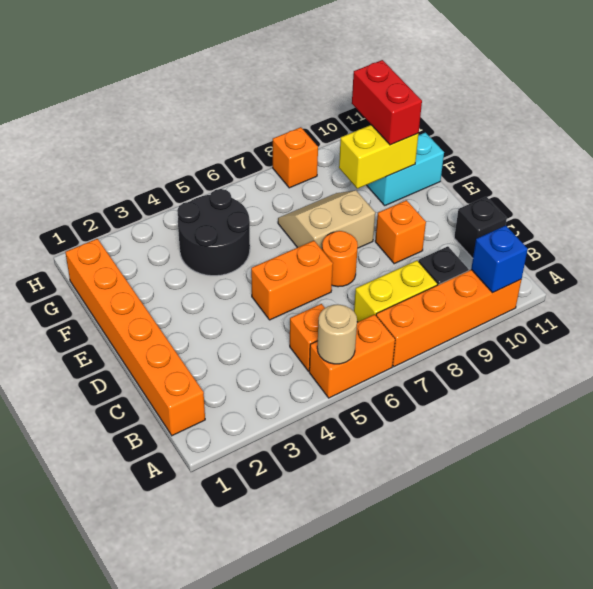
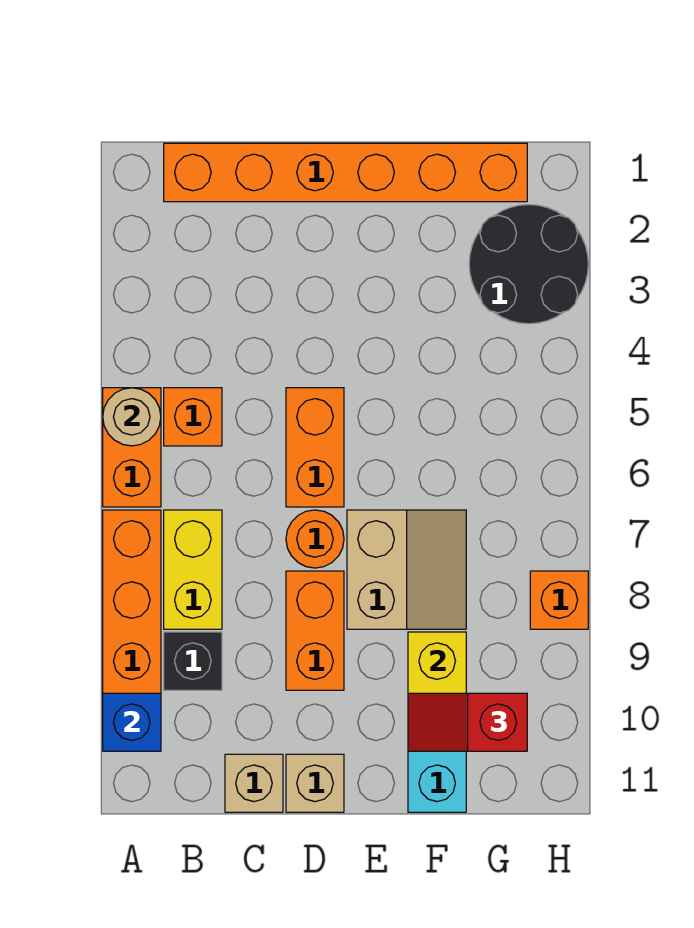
black 1x1 brick [454,197,507,258] -> tan 1x1 brick [225,754,283,812]
orange 1x1 brick [375,200,426,264] -> orange 1x2 brick [286,571,344,690]
none -> tan 1x1 brick [286,754,344,812]
black 2x2 round brick [177,189,250,276] -> black 2x2 round brick moved to [469,205,588,324]
red 1x2 brick [352,60,422,145] -> red 1x2 slope [408,693,527,751]

